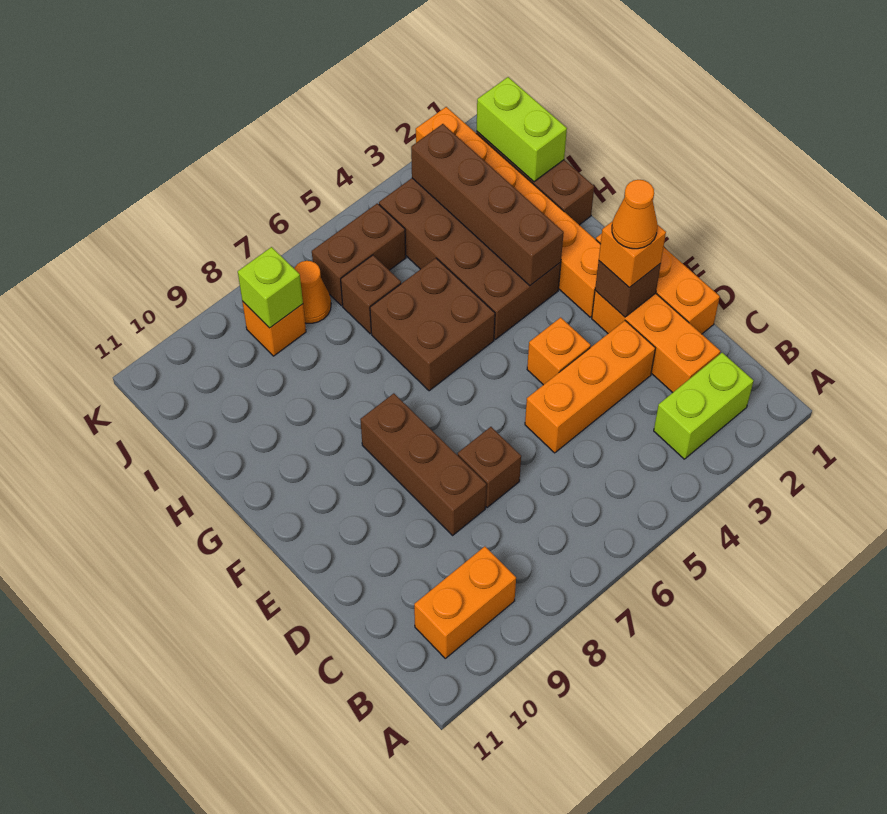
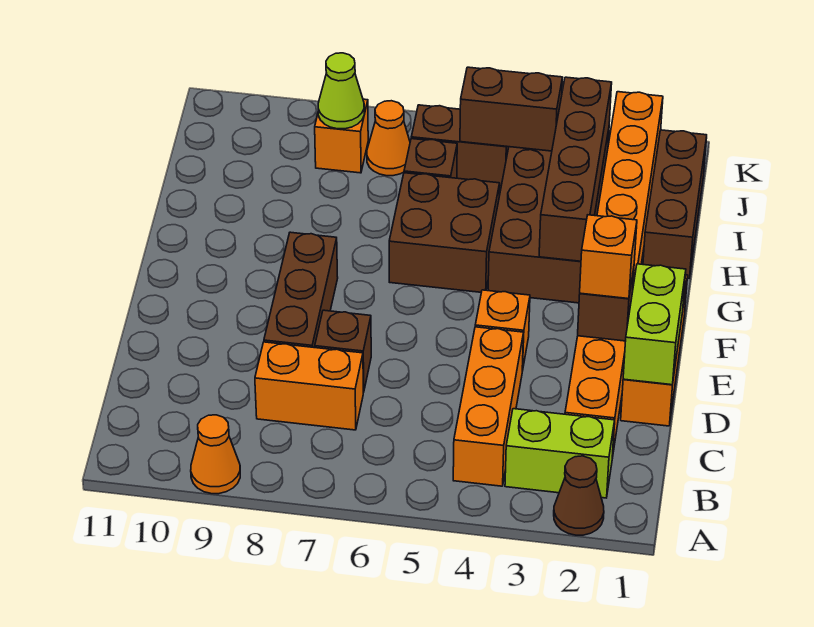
none -> brown 1x1 cone [554,456,604,535]
orange 1x2 brick [414,546,516,658] -> orange 1x2 brick moved to [255,342,363,430]
orange 1x3 brick [525,321,655,453] -> orange 1x3 brick turned to [453,327,524,486]
orange 1x1 cone [612,180,657,249] -> orange 1x1 cone moved to [191,415,240,494]
lime 1x2 brick [477,77,567,182] -> lime 1x2 brick moved to [623,264,686,385]
none -> brown 1x2 brick [460,67,563,151]
lime 1x1 brick [238,247,303,328] -> lime 1x1 cone [318,53,364,129]

